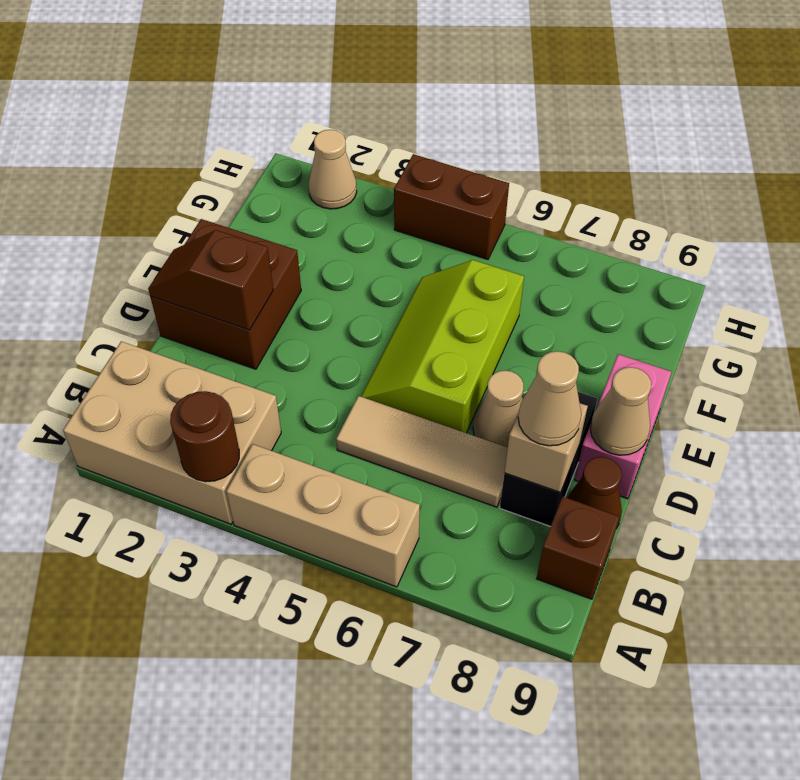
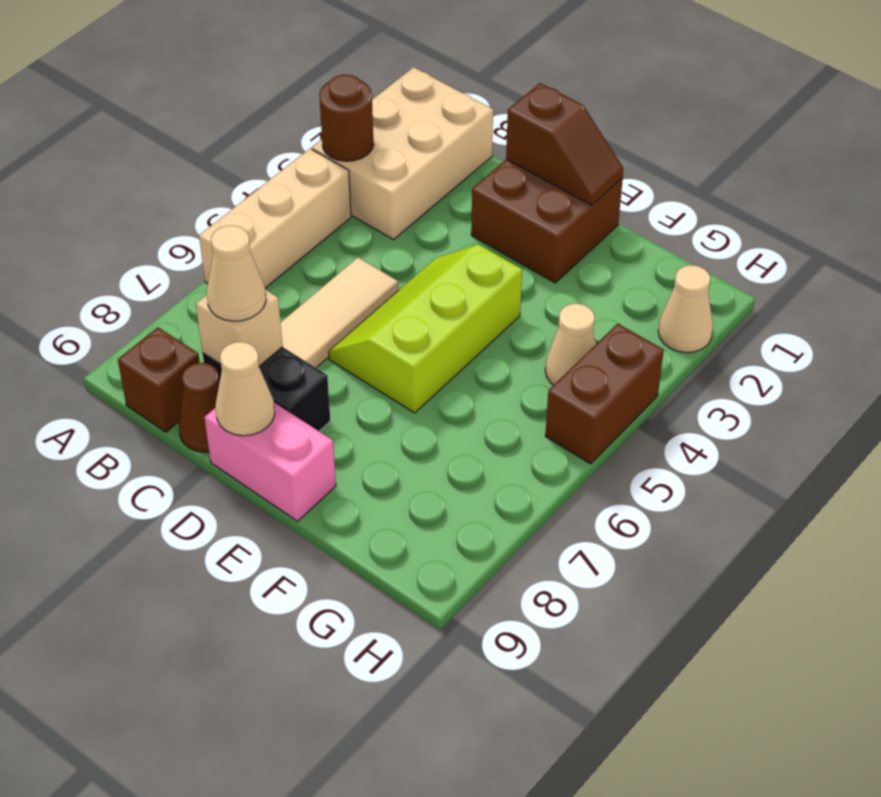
brown 1x2 slope [148,230,273,330] -> brown 1x2 slope turned to [506,83,624,205]
lime 2x3 slope [361,260,524,433] -> lime 2x3 slope turned to [329,244,522,413]
tan 1x1 cone [473,370,523,447] -> tan 1x1 cone moved to [545,304,596,385]

